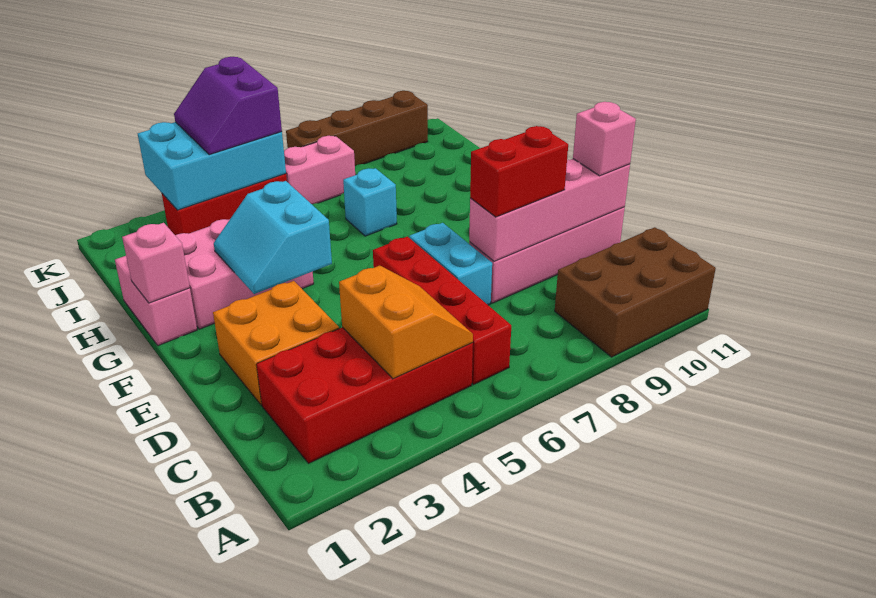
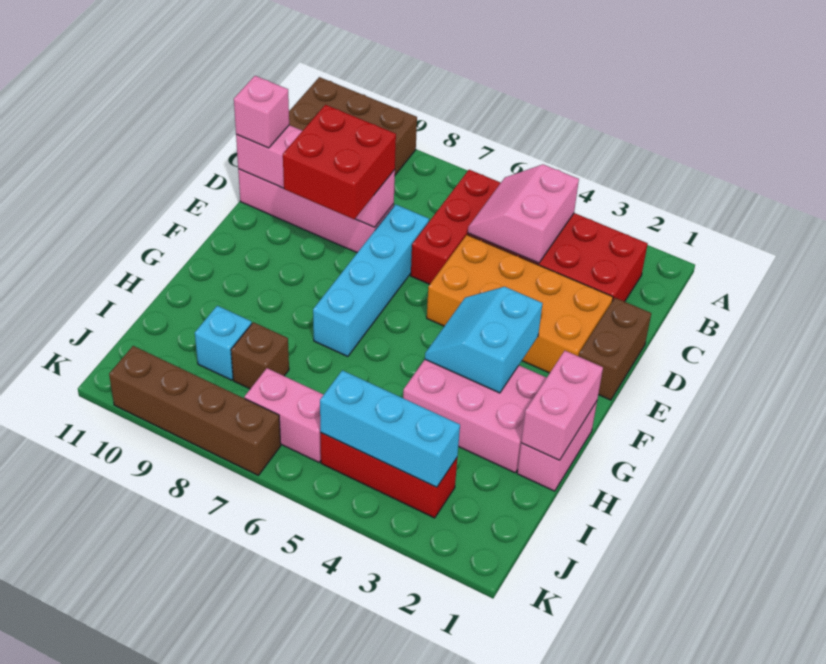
orange 2x2 slope [339,266,473,379] -> pink 2x2 slope [468,164,579,263]
red 1x4 brick [373,237,511,384] -> red 1x3 brick [411,170,501,284]
none -> brown 1x2 brick [579,298,651,400]
orange 2x2 brick [213,281,339,405] -> orange 2x4 brick [427,235,613,373]
cyan 1x2 brick [409,223,492,305] -> cyan 1x4 brick [313,204,429,357]
red 1x2 brick [470,126,568,217] -> red 2x2 brick [283,105,396,219]
cyan 2x2 slope [214,181,332,294] -> cyan 2x2 slope turned to [425,287,542,393]
pink 1x1 brick [122,223,190,303] -> pink 1x2 brick [521,351,603,460]
cyan 1x1 brick [343,168,397,236] -> cyan 1x1 brick moved to [195,306,252,380]
none -> brown 1x1 brick [231,322,289,389]
cyan 2x3 brick [138,122,286,210] -> cyan 1x3 brick [320,370,460,487]
purple 2x2 slope [174,57,282,155] -> none

